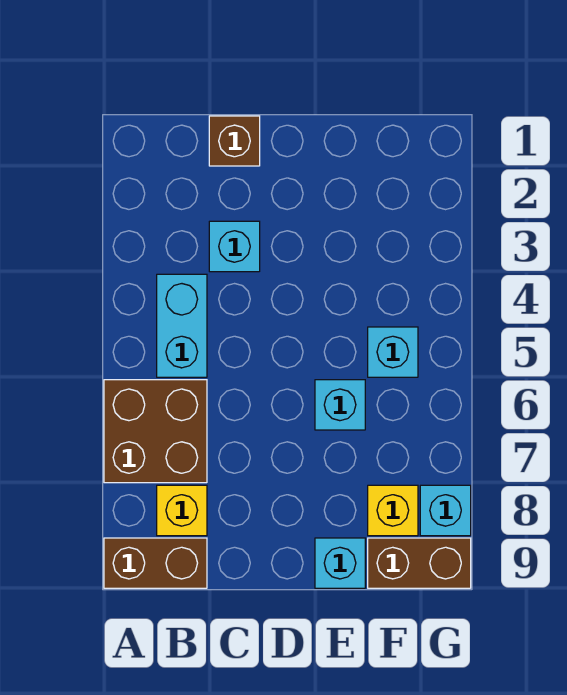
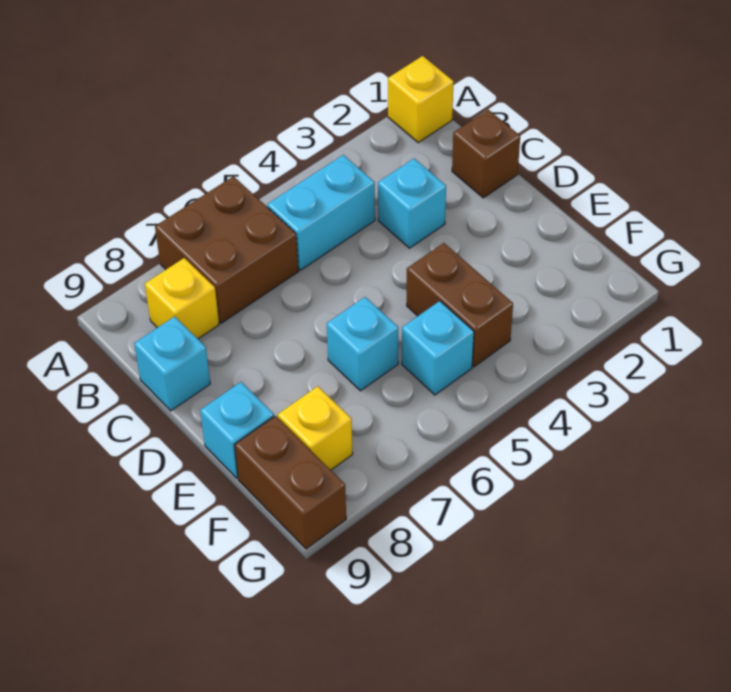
none -> yellow 1x1 brick [388,56,454,143]
brown 1x2 brick [104,538,207,588] -> brown 1x2 brick moved to [407,243,513,367]
cyan 1x1 brick [420,485,471,536] -> cyan 1x1 brick moved to [134,316,210,411]

